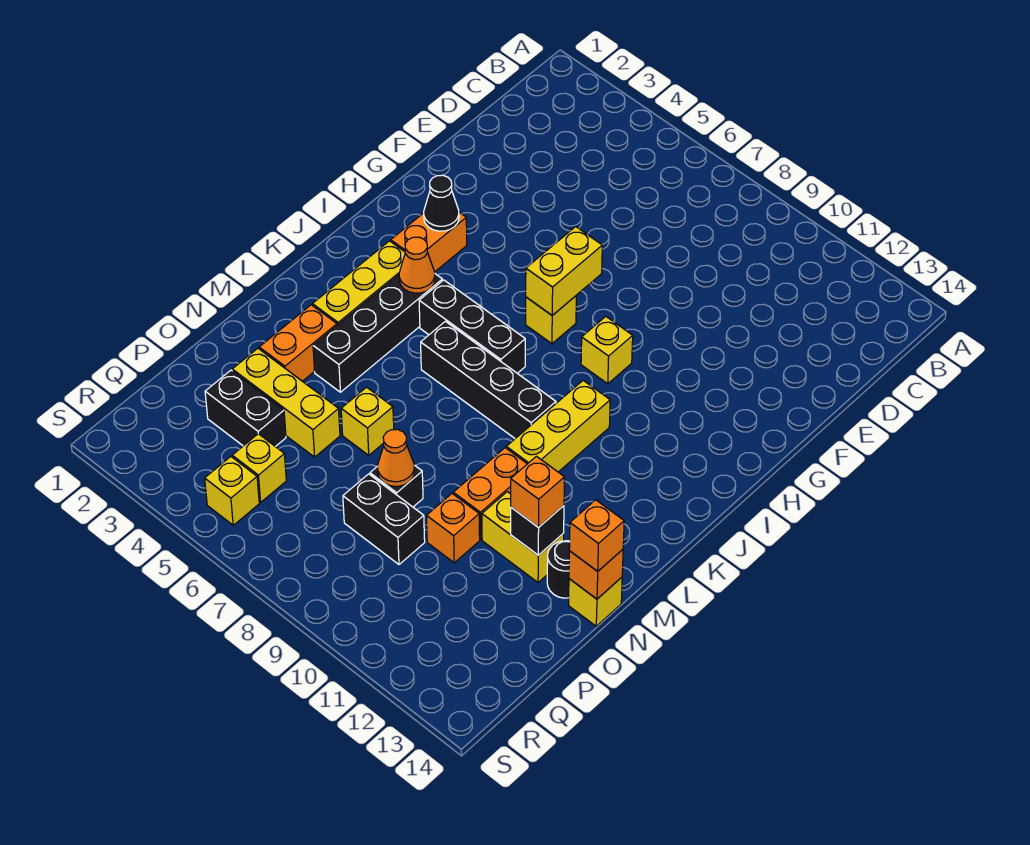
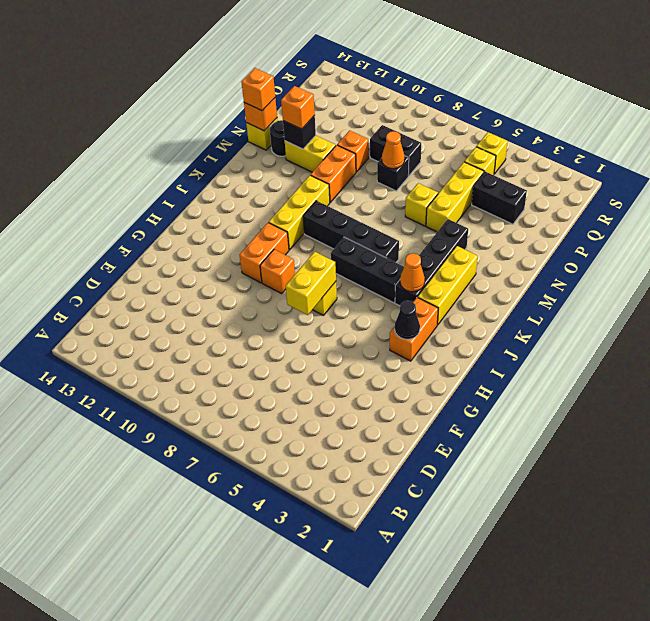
yellow 1x1 brick [581,317,633,384] -> orange 1x1 brick [260,250,295,294]
orange 1x2 brick [259,305,337,381] -> orange 1x2 brick moved to [240,223,289,283]
yellow 1x3 brick [232,348,340,457] -> yellow 1x3 brick turned to [426,162,484,232]

